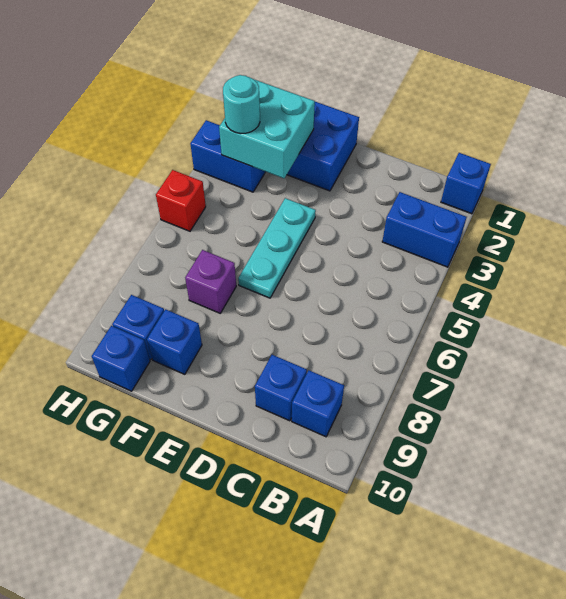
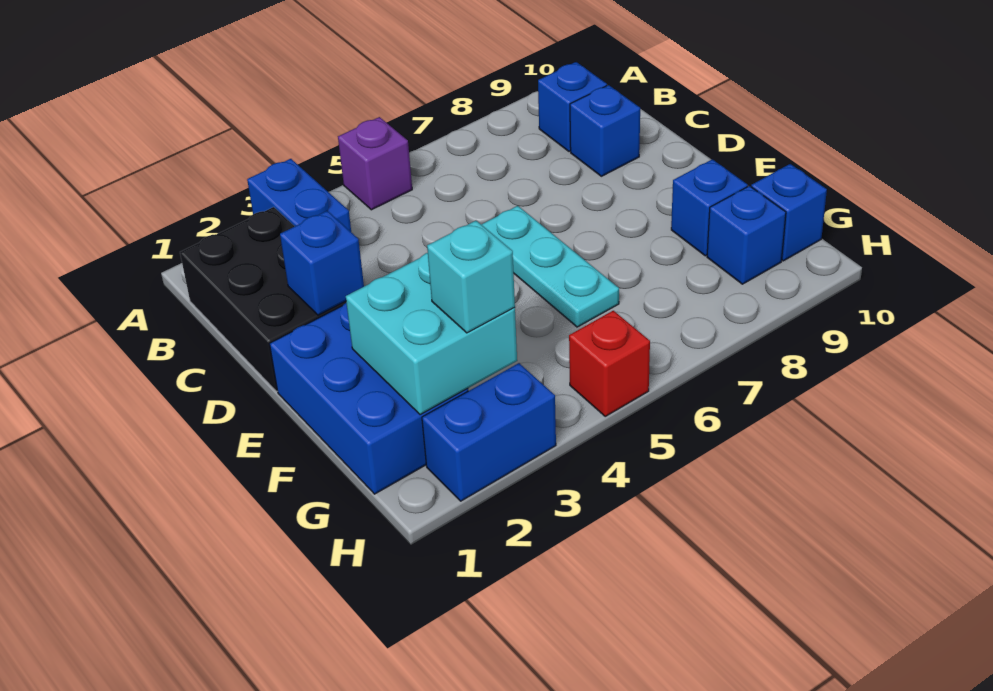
blue 1x1 brick [441,153,491,214] -> blue 1x1 brick moved to [280,211,364,315]
none -> black 2x3 brick [180,207,346,392]
cyan 1x3 plate [238,198,316,298] -> cyan 1x3 plate turned to [481,206,619,327]
purple 1x1 brick [185,250,236,313] -> purple 1x1 brick moved to [338,117,412,210]
blue 1x2 brick [190,120,265,192] -> blue 1x2 brick turned to [422,363,556,501]
cyan 1x1 round brick [223,75,260,134] -> cyan 1x1 brick [427,221,515,333]

